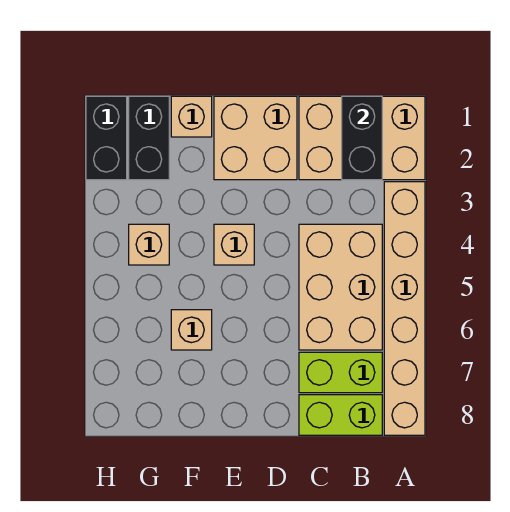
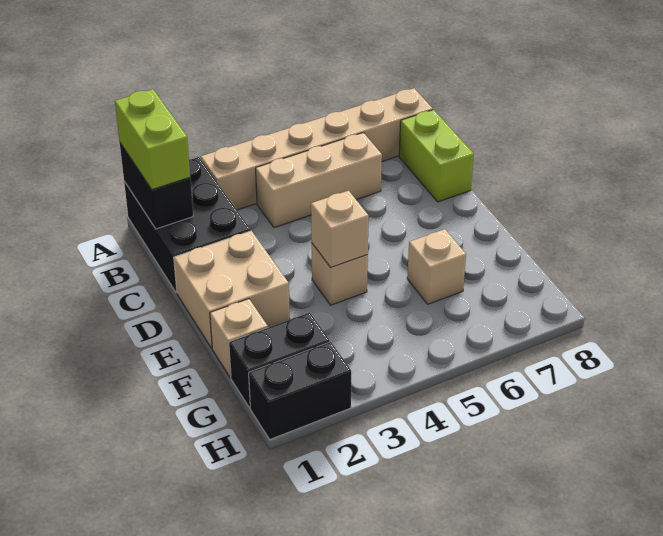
tan 2x3 brick [299,96,425,180] -> black 2x3 brick [124,157,251,293]
black 1x2 brick [342,96,382,180] -> black 1x2 brick turned to [120,143,193,229]
tan 2x3 brick [299,224,382,350] -> tan 1x3 brick [256,133,382,228]
lime 1x2 brick [299,352,382,393] -> lime 1x2 brick moved to [115,89,190,190]
tan 1x1 brick [129,224,169,265] -> tan 1x1 brick moved to [311,191,369,267]

